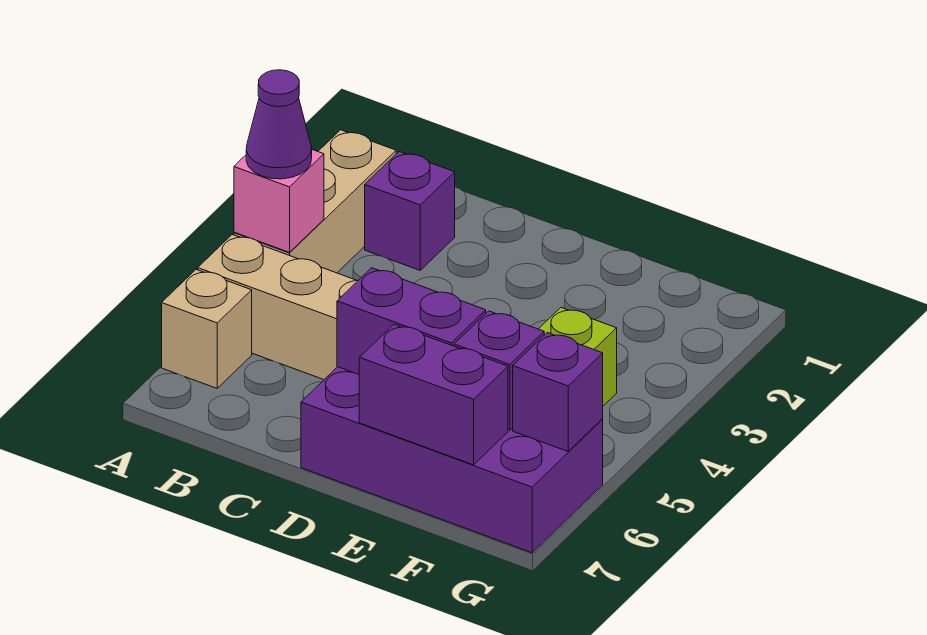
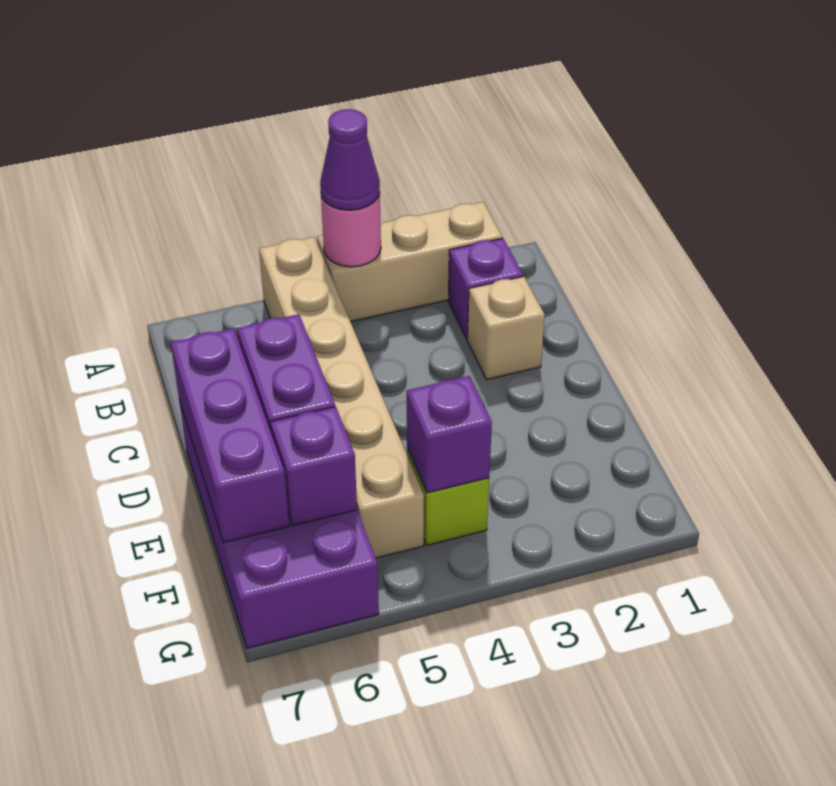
pink 1x1 brick [234,150,324,252] -> pink 1x1 round brick [321,193,381,267]
tan 1x1 brick [162,270,252,388] -> tan 1x1 brick moved to [467,276,545,380]
purple 1x2 brick [359,324,508,465] -> purple 1x3 brick [171,328,289,543]
purple 1x1 brick [513,333,603,451] -> purple 1x1 brick moved to [407,376,492,493]

